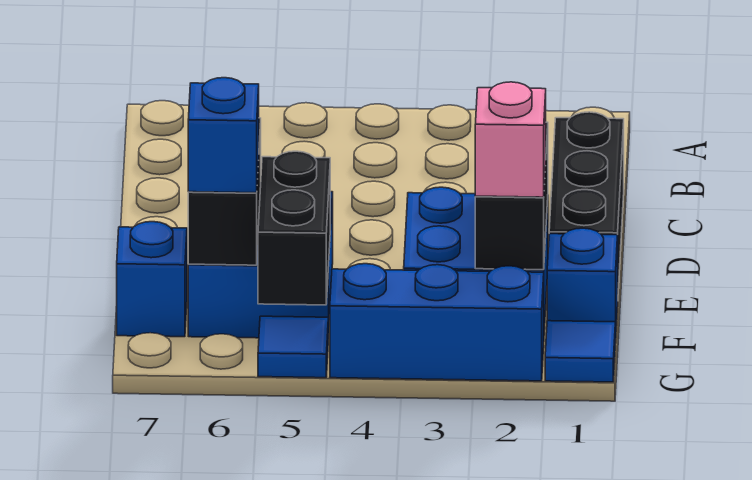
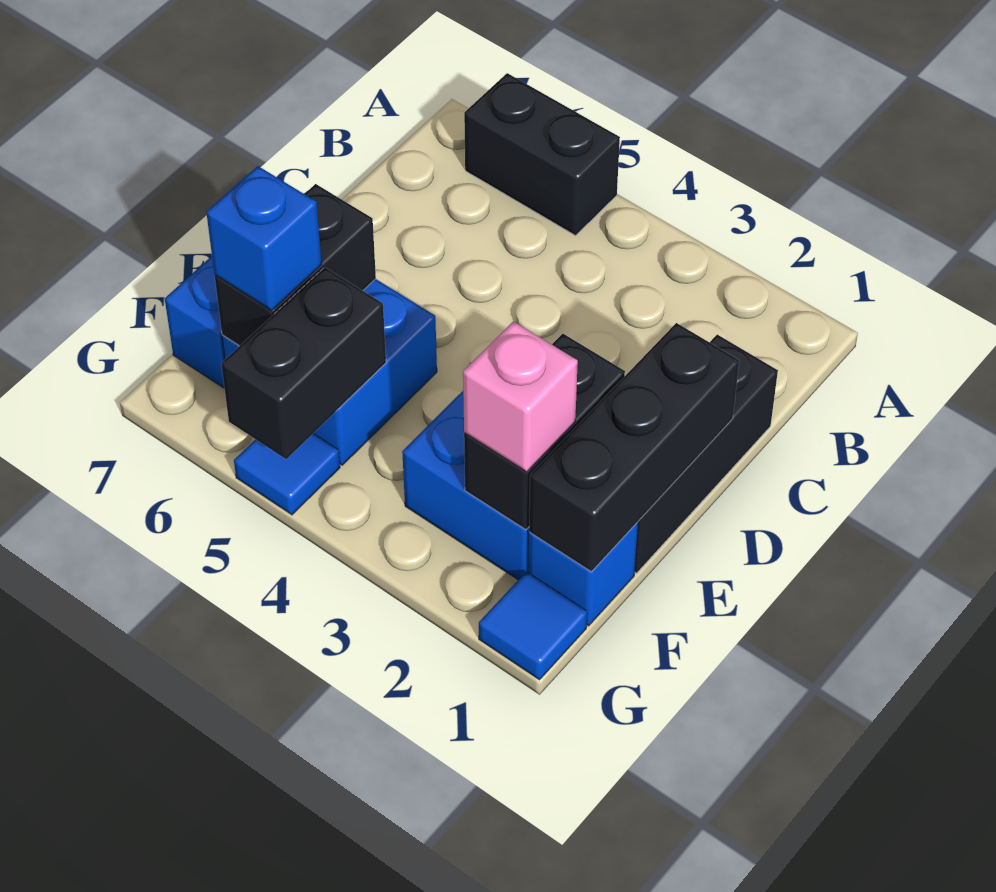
none -> black 1x2 brick [464,73,620,236]
none -> black 1x3 brick [529,323,739,572]
blue 1x3 brick [330,264,544,381] -> none

